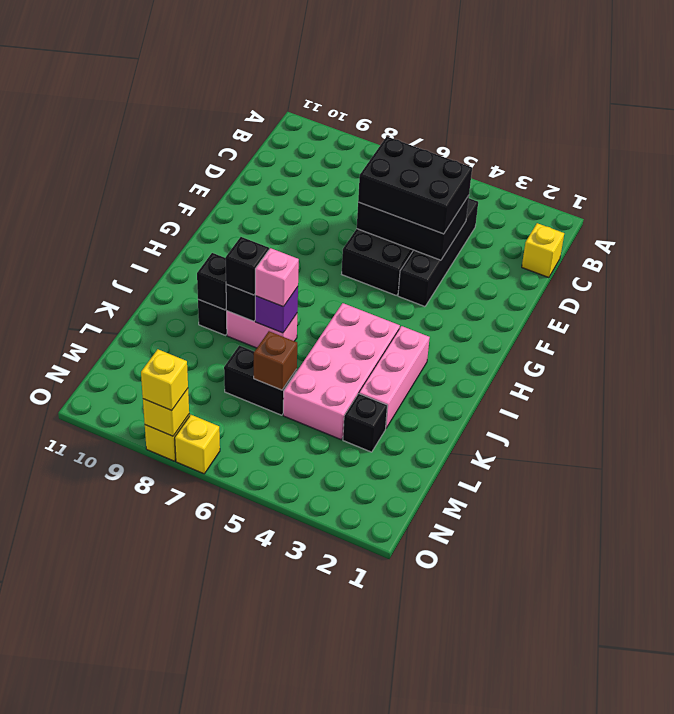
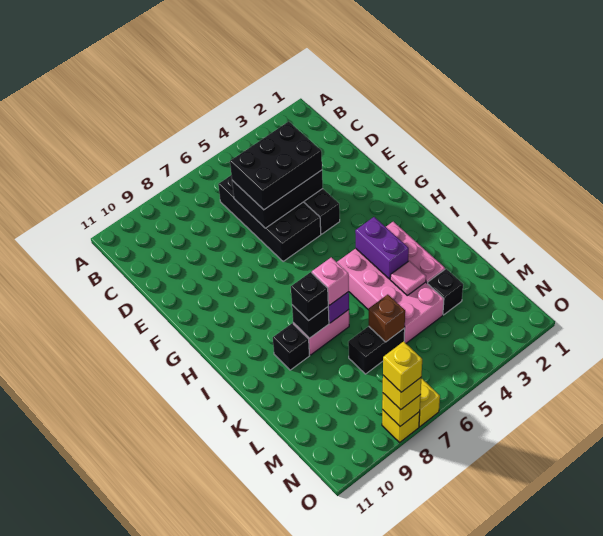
yellow 1x1 brick [522,223,564,278] -> yellow 1x1 brick moved to [383,341,422,392]
none -> purple 1x2 brick [355,217,409,279]
black 1x1 brick [197,253,226,310] -> none
none -> pink 1x1 tile [390,261,426,295]

